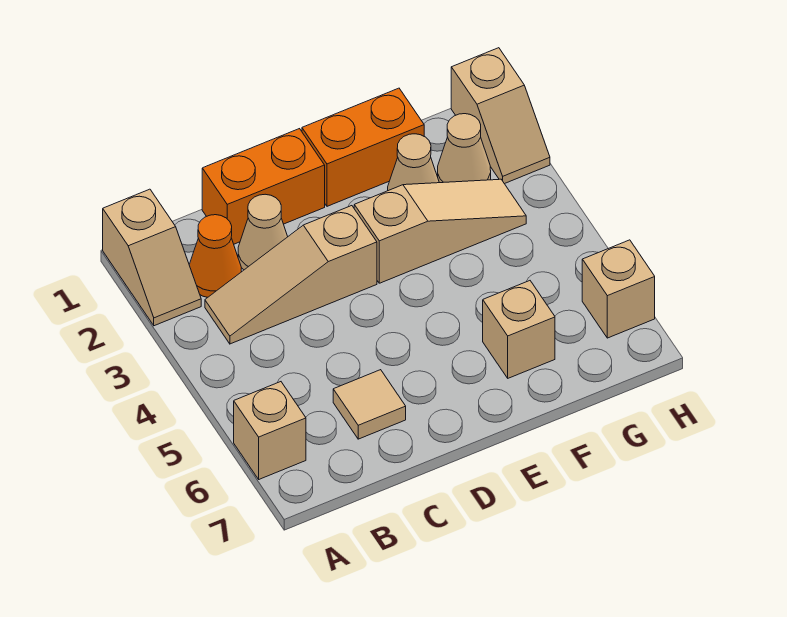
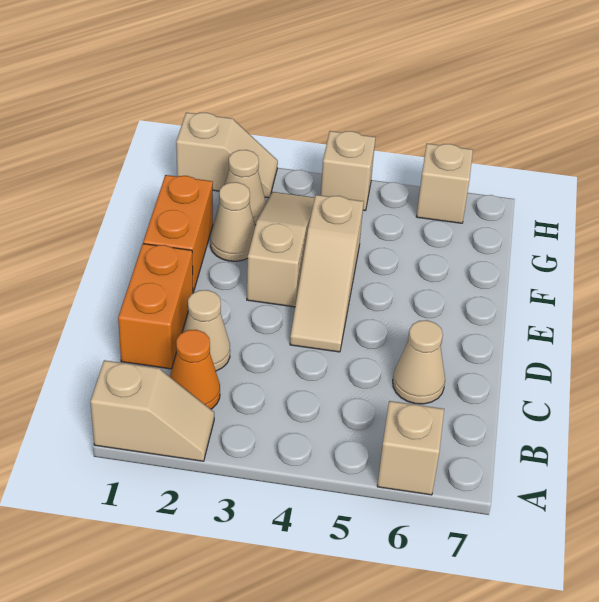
tan 1x3 slope [205,206,377,344] -> tan 1x3 slope moved to [290,195,364,352]
tan 1x1 tile [333,370,406,439] -> tan 1x1 cone [393,320,445,404]
tan 1x1 brick [483,281,555,378] -> tan 1x1 brick moved to [321,131,375,211]

